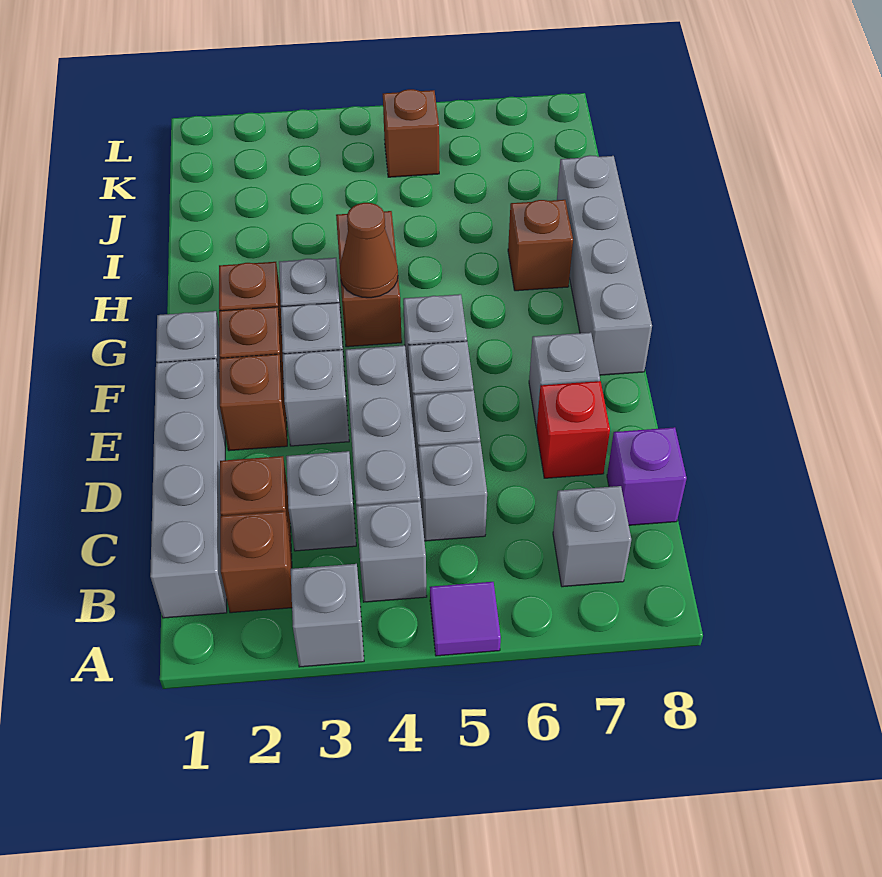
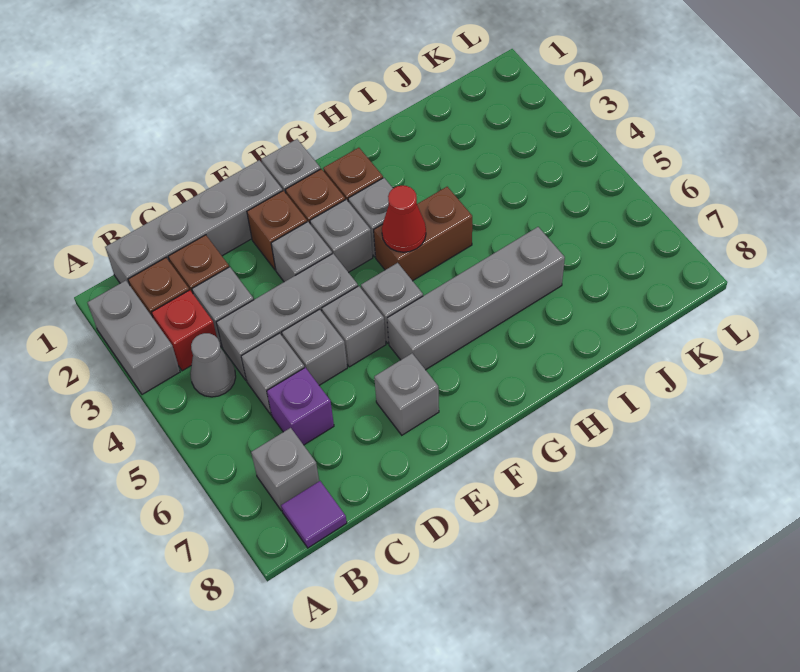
grey 1x1 brick [291,564,364,667] -> grey 1x2 brick [87,281,180,394]
purple 1x1 tile [430,582,501,656] -> purple 1x1 tile moved to [281,481,347,548]
grey 1x1 brick [356,501,427,602] -> grey 1x1 cone [190,333,236,397]
purple 1x1 brick [607,427,687,525] -> purple 1x1 brick moved to [267,367,334,445]
red 1x1 brick [537,381,610,478] -> red 1x1 brick moved to [152,290,217,371]
grey 1x4 brick [557,155,652,375] -> grey 1x4 brick moved to [387,227,565,370]
brown 1x1 cone [340,203,398,298] -> red 1x1 cone [382,186,426,252]
brown 1x1 brick [508,200,573,291] -> none
brown 1x1 brick [383,89,439,177] -> none

